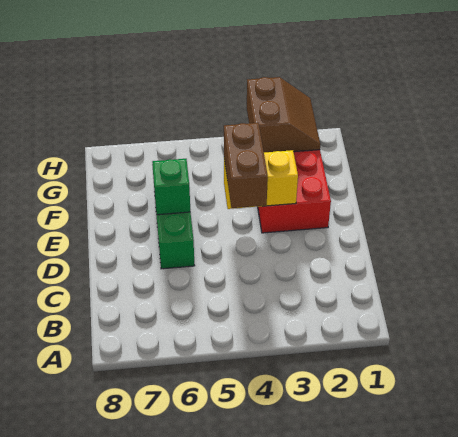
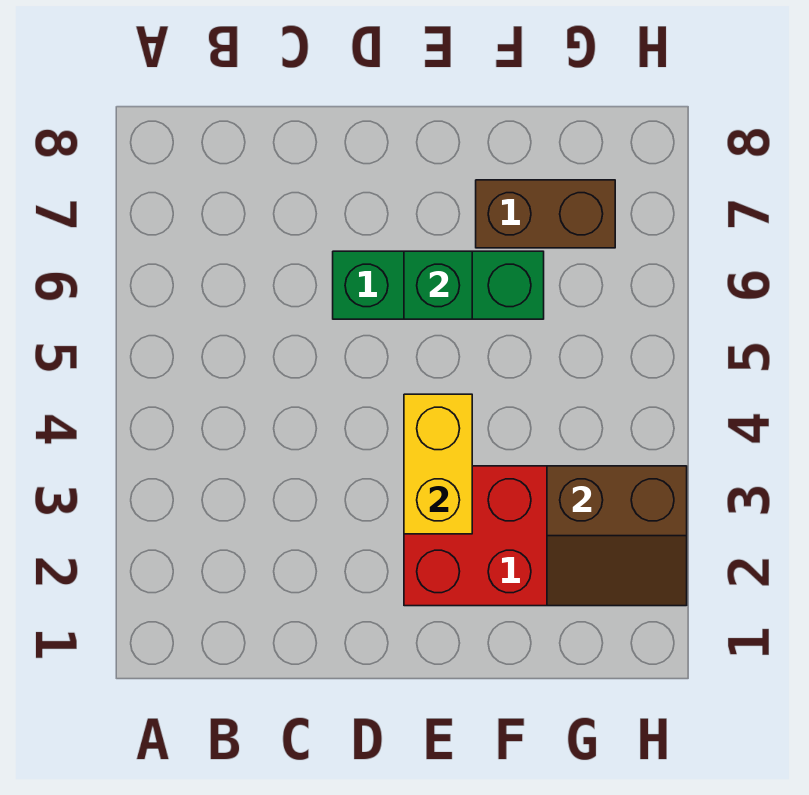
brown 1x2 brick [224,123,268,208] -> brown 1x2 brick moved to [476,180,615,248]

